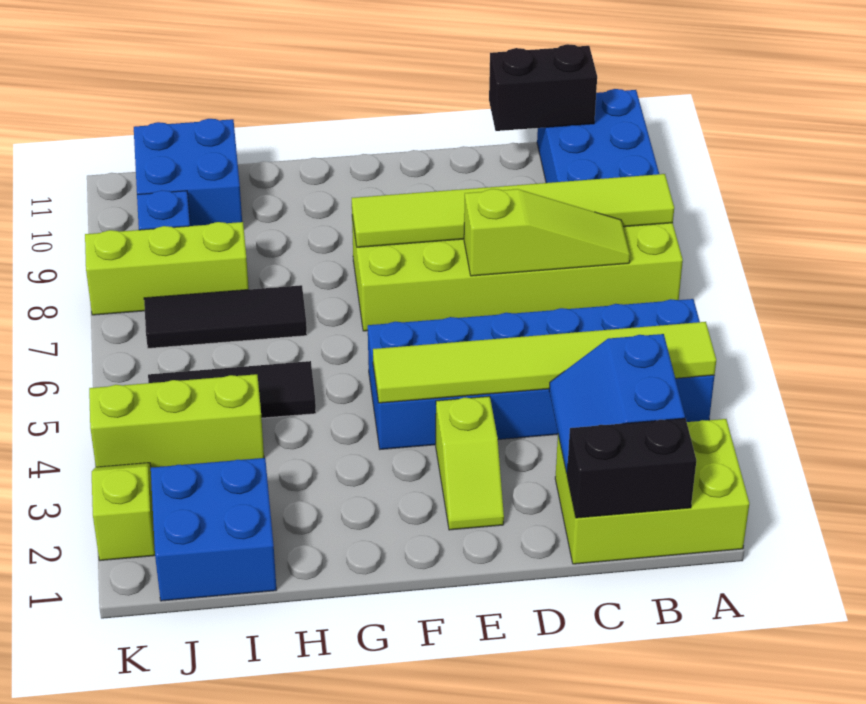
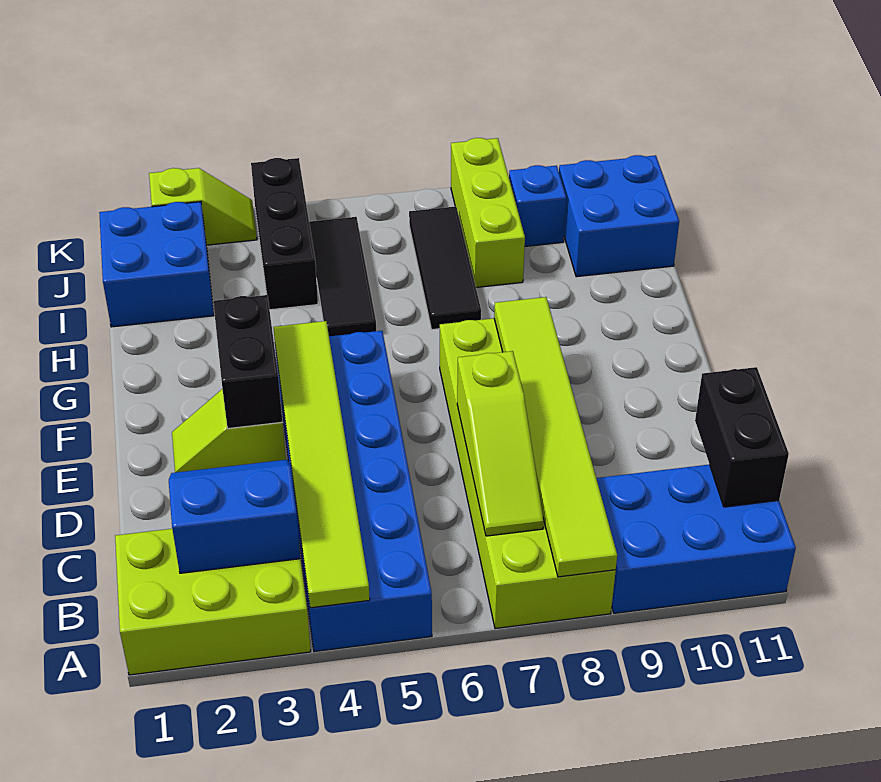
lime 2x3 brick [555,419,749,564] -> lime 2x3 brick turned to [115,529,311,675]
black 1x2 brick [567,418,696,518] -> black 1x2 brick moved to [213,295,282,429]
lime 1x3 brick [89,374,264,468] -> black 1x3 brick [251,158,318,310]

